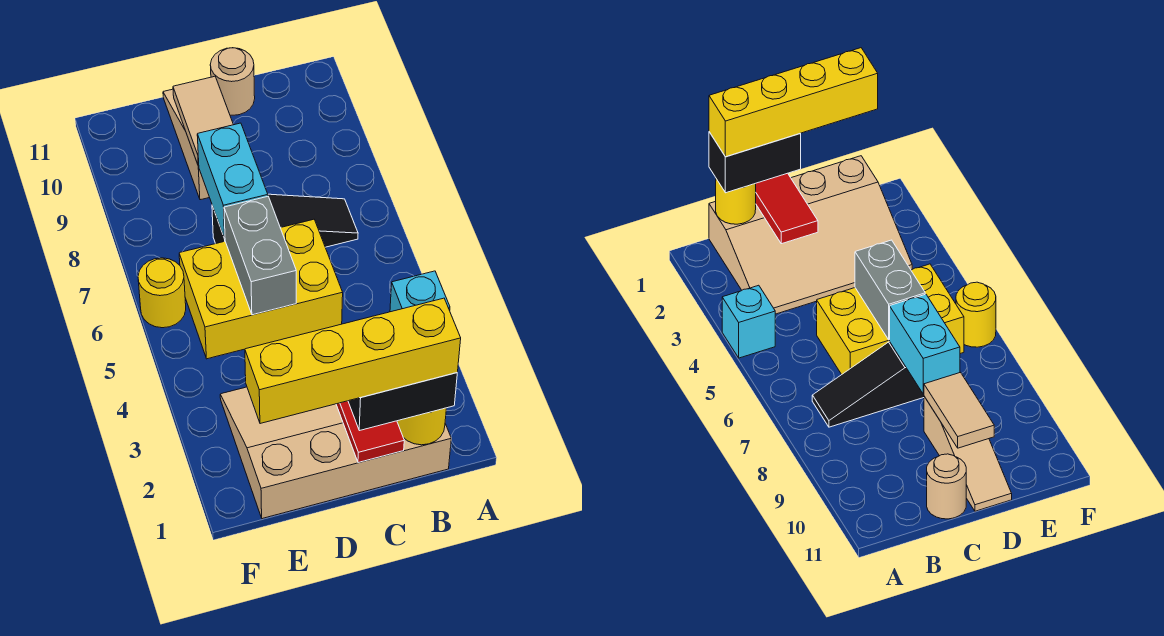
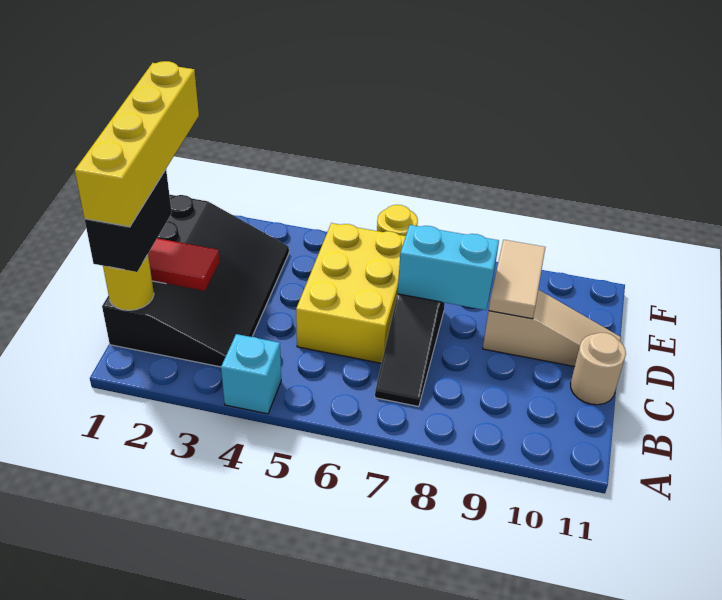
tan 3x4 slope [220,387,451,519] -> black 3x4 slope [102,195,289,367]
grey 1x2 brick [224,197,296,315] -> none
tan 1x2 tile [173,76,233,166] -> tan 1x2 tile turned to [489,240,545,319]

